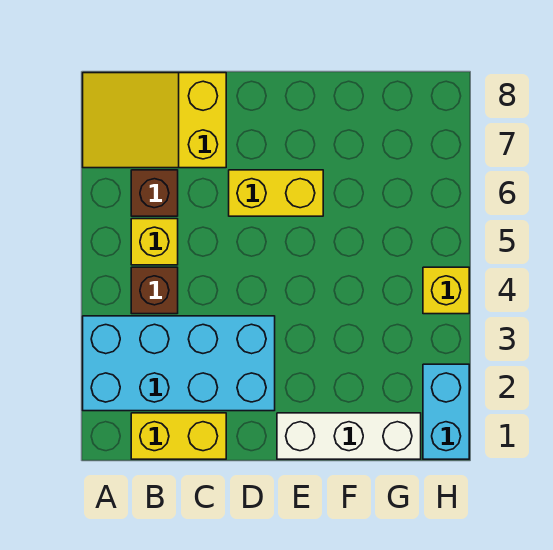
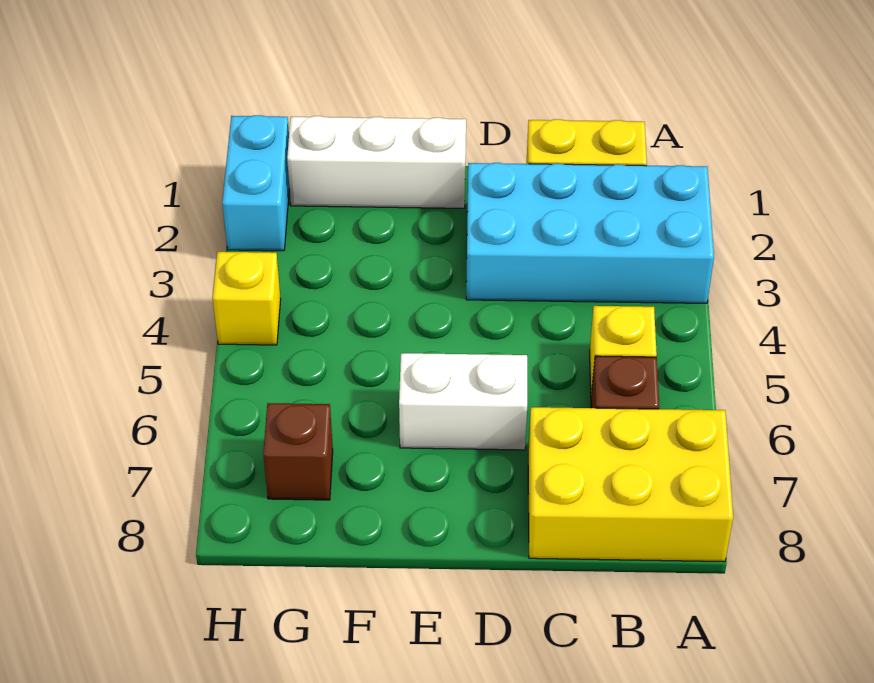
yellow 2x3 slope [83,73,226,168] -> yellow 2x3 brick [528,407,733,562]
brown 1x1 brick [131,267,178,314] -> brown 1x1 brick moved to [263,403,333,500]
yellow 1x2 brick [229,170,323,216] -> white 1x2 brick [399,353,527,450]

